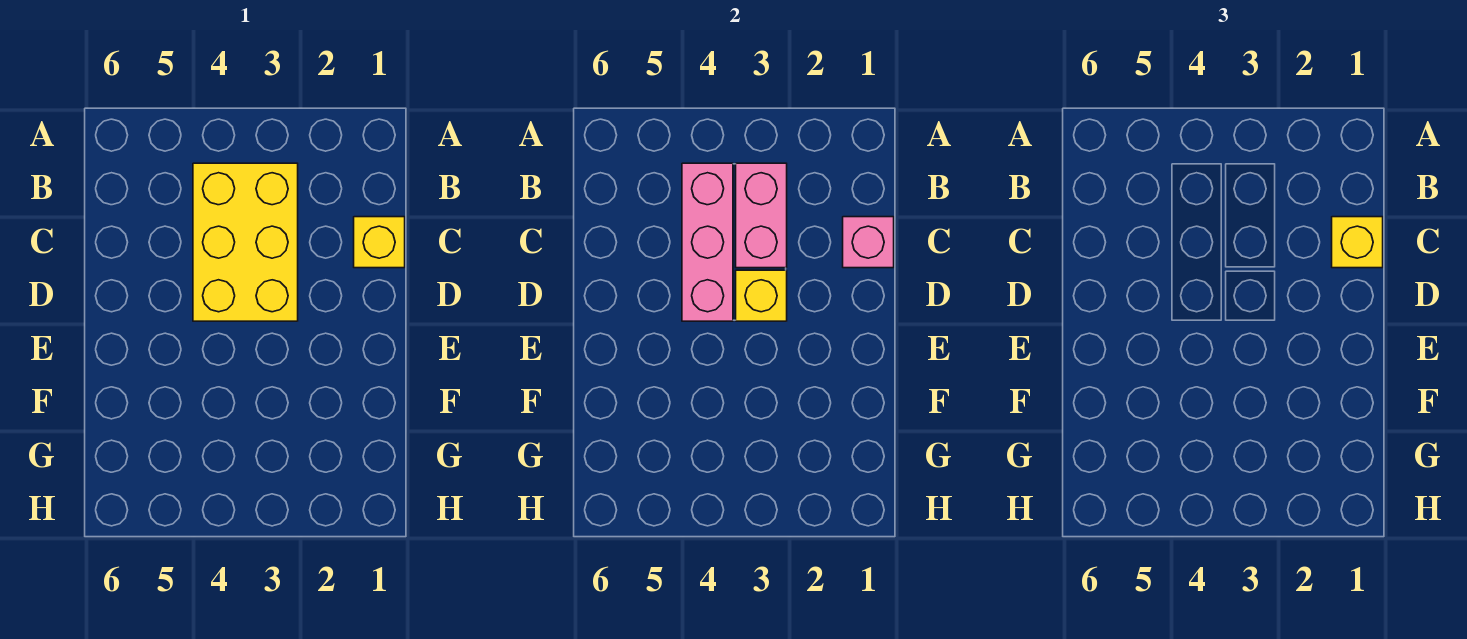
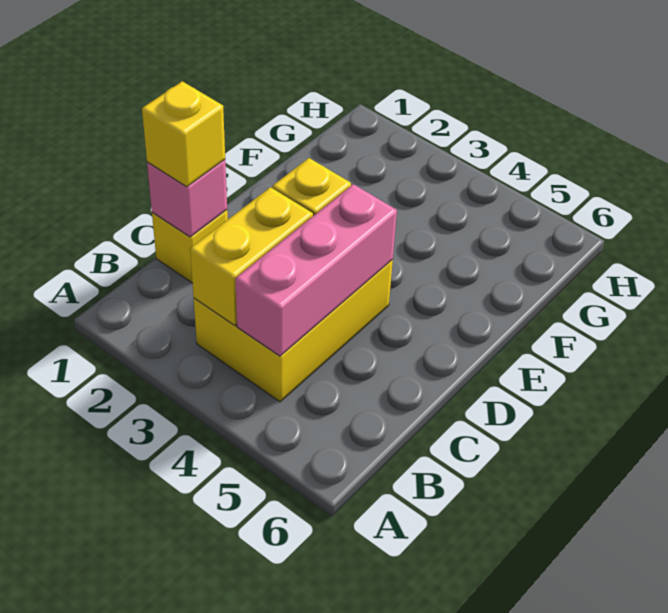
pink 1x2 brick [736,163,787,268] -> yellow 1x2 brick [190,187,313,325]

